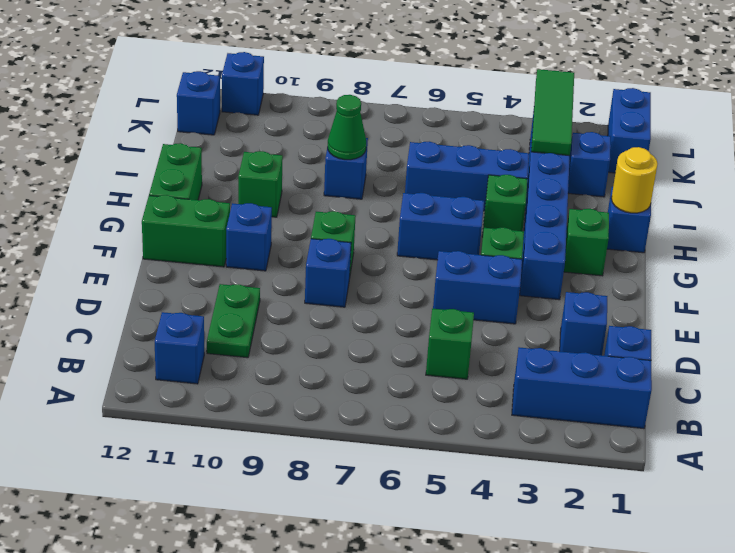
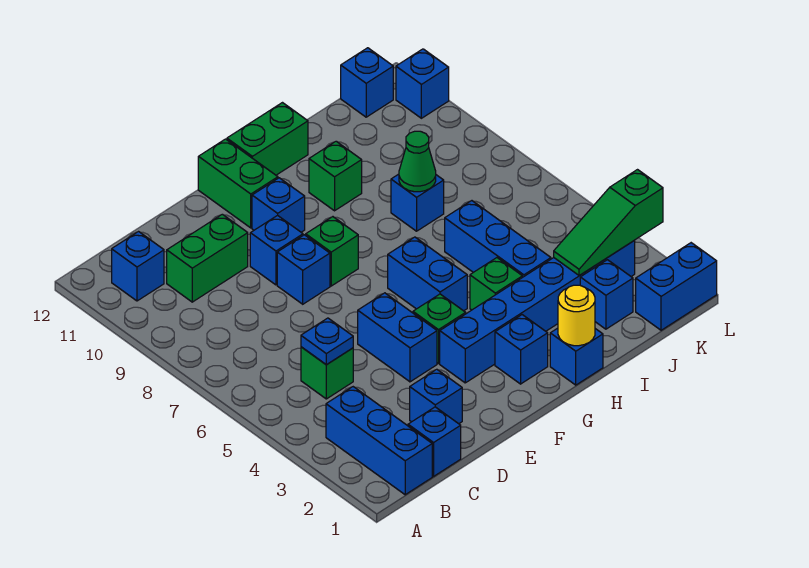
none -> blue 1x1 plate [301,318,353,365]
green 1x2 plate [207,284,260,358] -> green 1x2 brick [167,214,248,302]
none -> blue 1x1 brick [250,215,303,285]
green 1x1 brick [564,209,609,276] -> blue 1x1 brick [495,315,548,384]
green 1x3 tile [531,69,574,156] -> green 1x3 slope [554,170,663,276]

